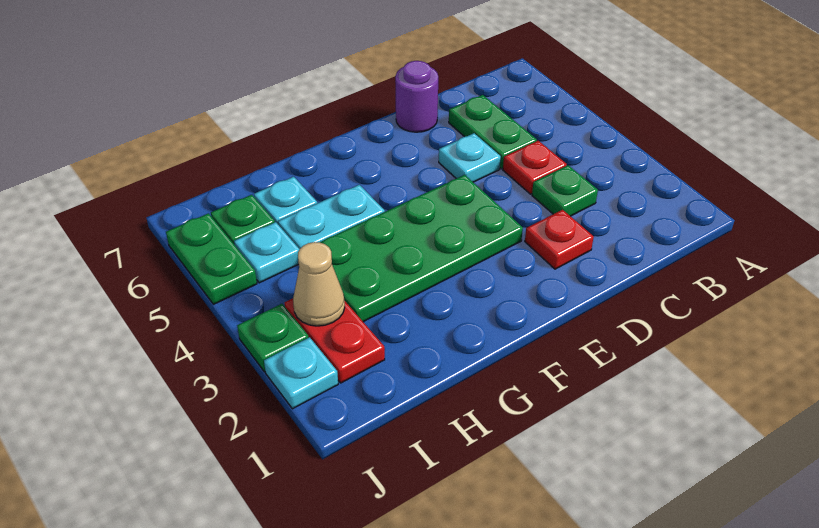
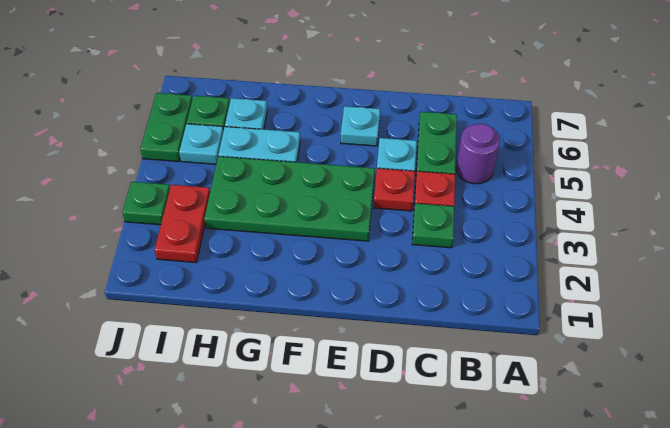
red 1x1 plate [525,210,594,269] -> red 1x1 plate moved to [374,168,415,211]
purple 1x1 round brick [395,61,438,132] -> purple 1x1 round brick moved to [456,124,500,184]
tan 1x1 cone [293,242,345,326] -> none
cyan 1x1 plate [264,337,338,409] -> cyan 1x1 plate moved to [341,106,380,146]

